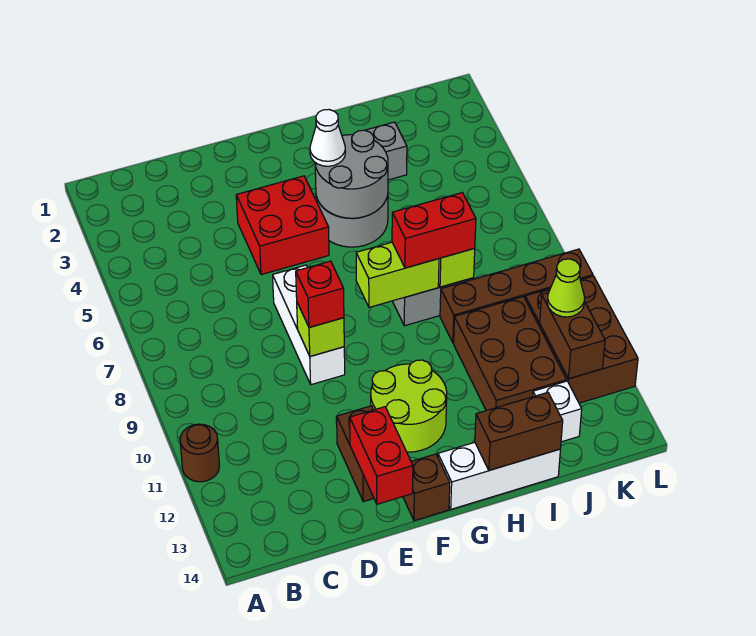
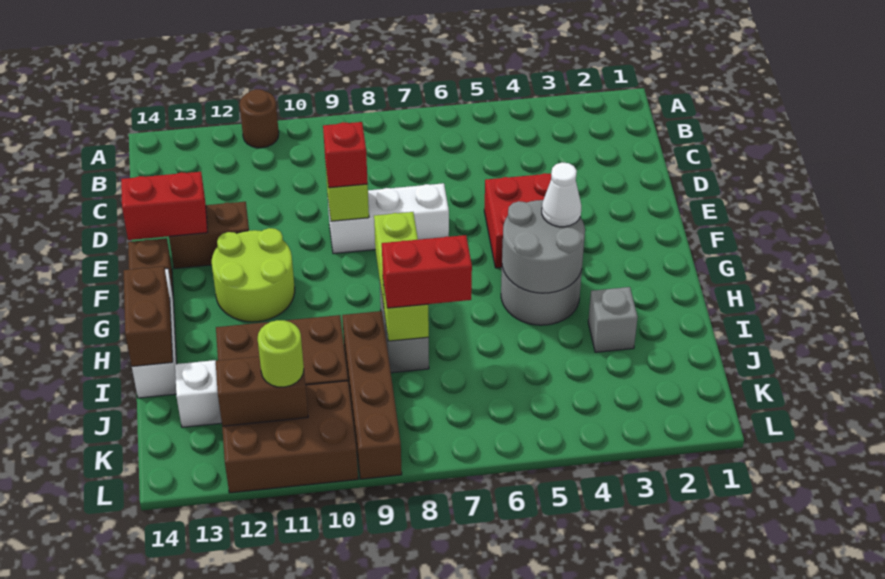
red 1x2 brick [392,193,476,268] -> red 1x2 brick turned to [382,235,472,308]
lime 1x1 cone [547,259,585,317] -> lime 1x1 round brick [258,320,304,387]

